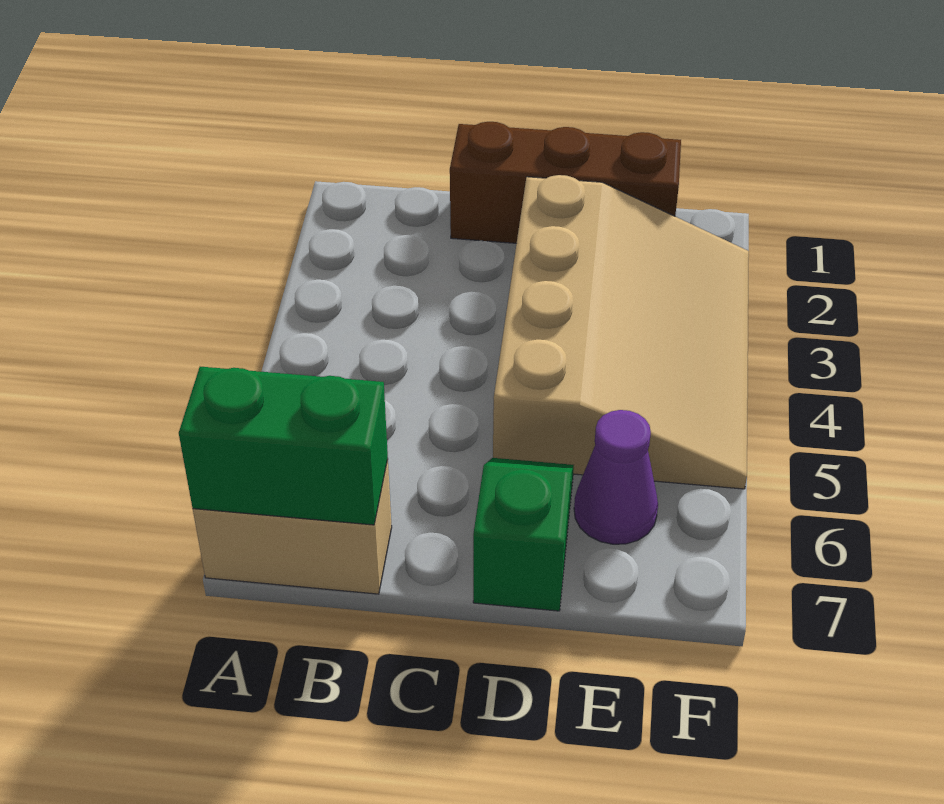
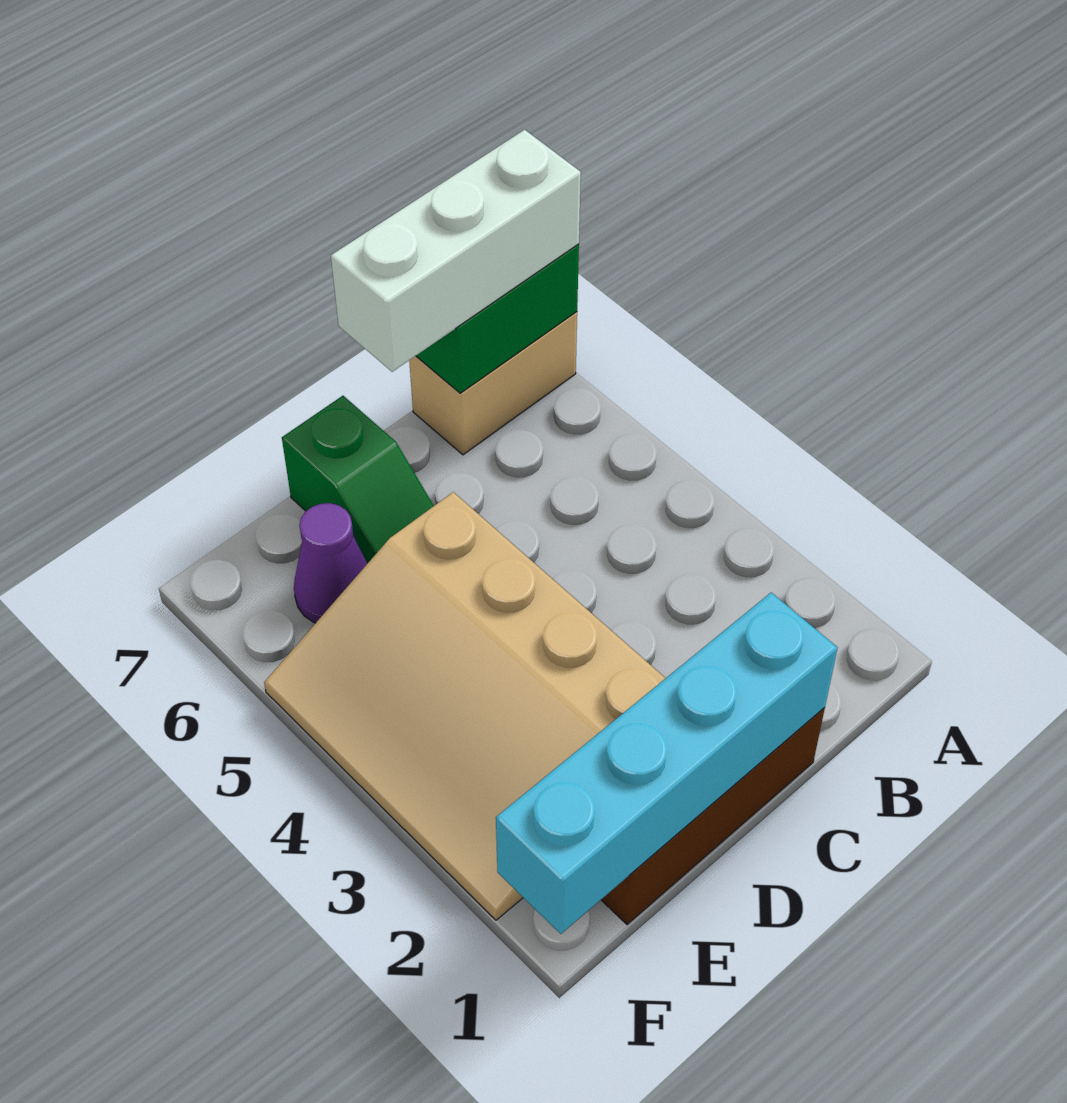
none -> white 1x3 brick [331,130,581,372]
none -> cyan 1x4 brick [496,593,838,934]

